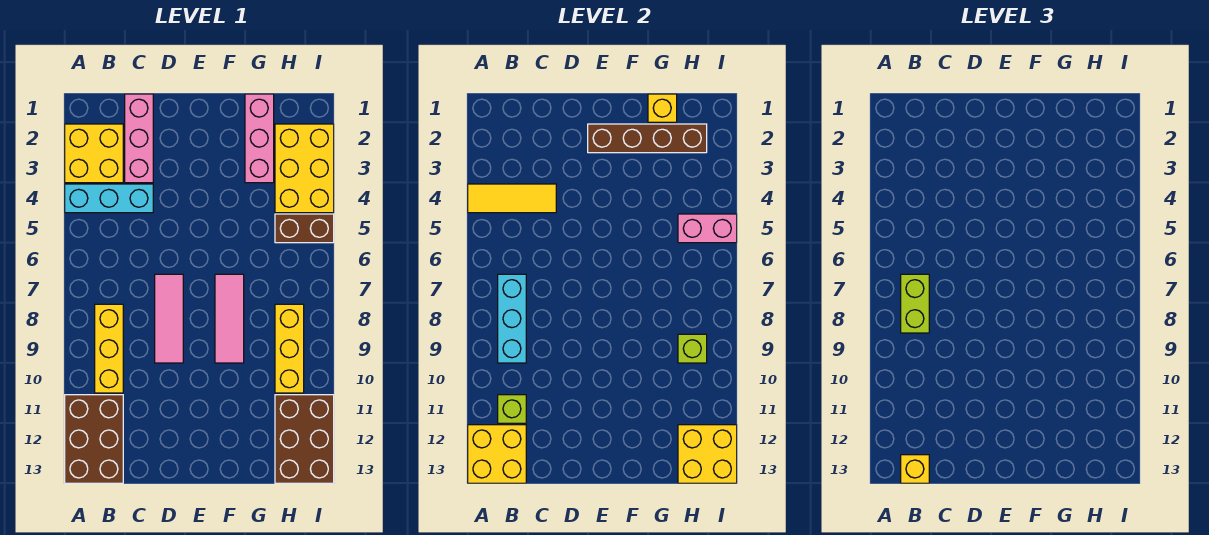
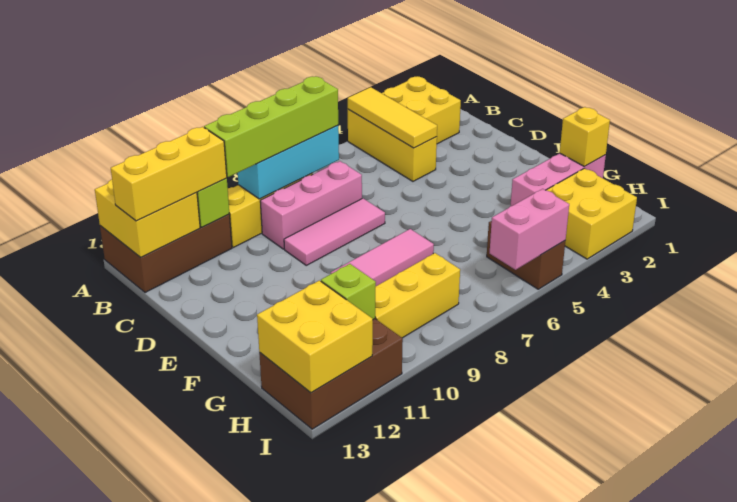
cyan 1x3 brick [65,184,153,213] -> yellow 1x3 brick [348,109,437,181]
lime 1x2 brick [901,274,929,333] -> lime 1x4 brick [204,76,338,177]
yellow 1x1 brick [901,455,929,483] -> yellow 1x3 brick [111,127,227,221]
pink 1x3 brick [125,94,153,183] -> pink 1x3 brick moved to [260,161,362,249]
brown 1x4 brick [588,124,707,153] -> none
yellow 2x3 brick [275,124,334,213] -> yellow 2x2 brick [547,168,637,259]
pink 1x2 brick [678,214,737,243] -> pink 1x2 brick turned to [490,189,569,270]
lime 1x1 brick [678,334,707,363] -> lime 1x1 brick moved to [321,264,376,319]

